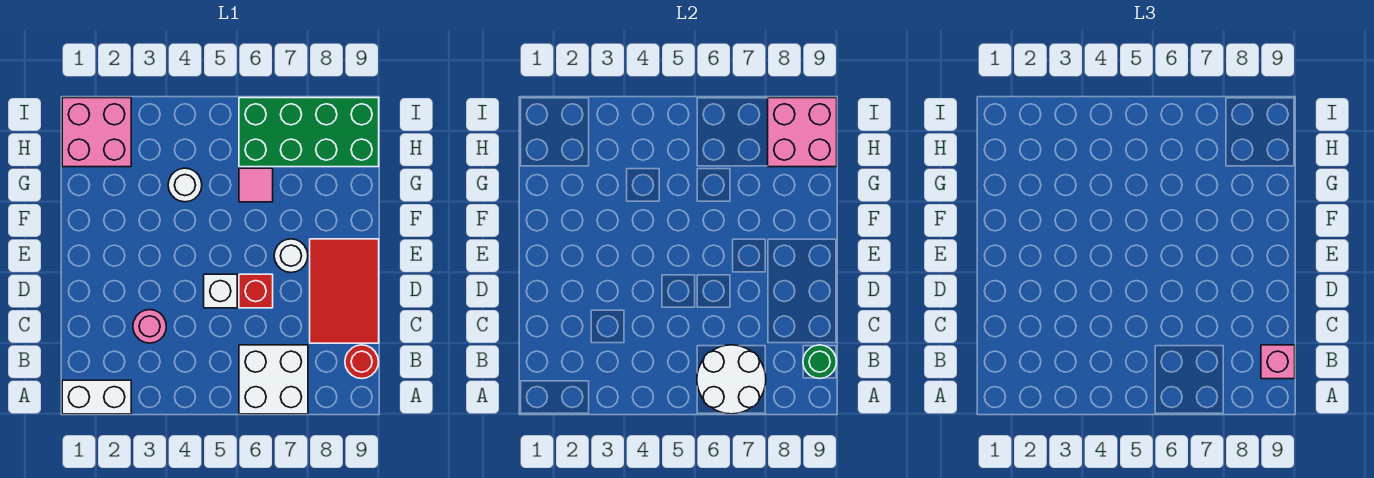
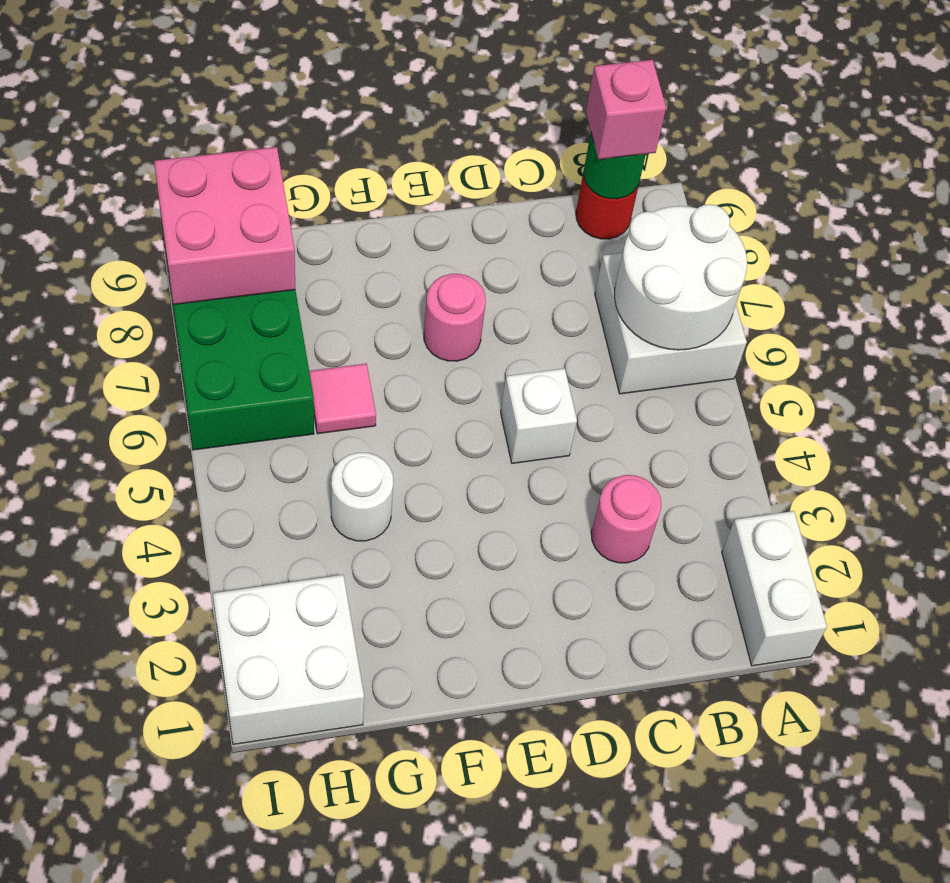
red 2x3 tile [310,239,379,343] -> none
red 1x1 brick [239,274,273,308] -> none
white 1x1 round brick [274,239,308,273] -> pink 1x1 round brick [424,274,486,361]
pink 2x2 brick [62,98,131,167] -> white 2x2 brick [213,575,364,744]

